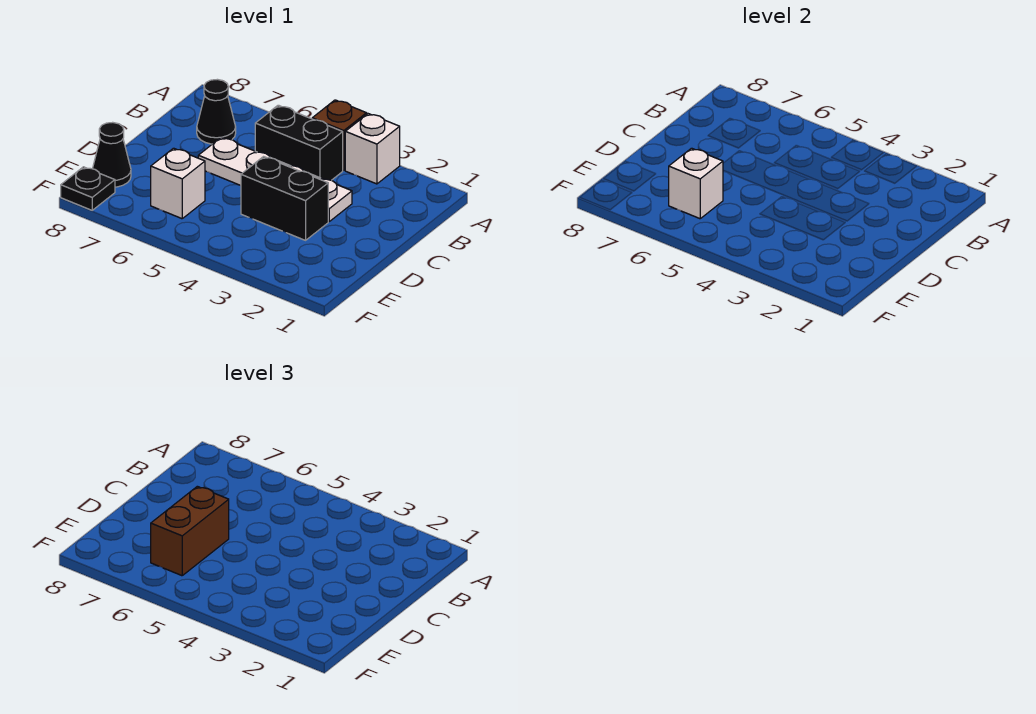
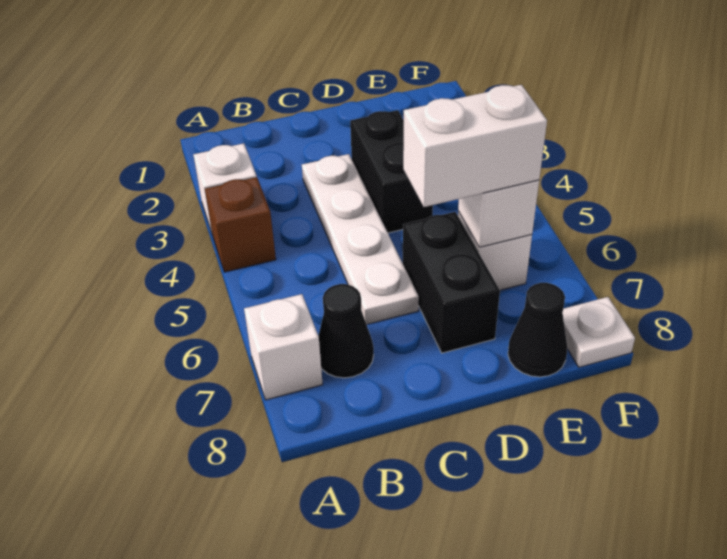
none -> white 1x1 brick [244,294,323,400]
black 1x2 brick [255,105,343,180] -> black 1x2 brick moved to [403,212,500,353]
brown 1x2 brick [151,486,229,576] -> white 1x2 brick [403,85,547,207]
black 1x1 plate [61,167,115,210] -> white 1x1 plate [563,297,635,367]

